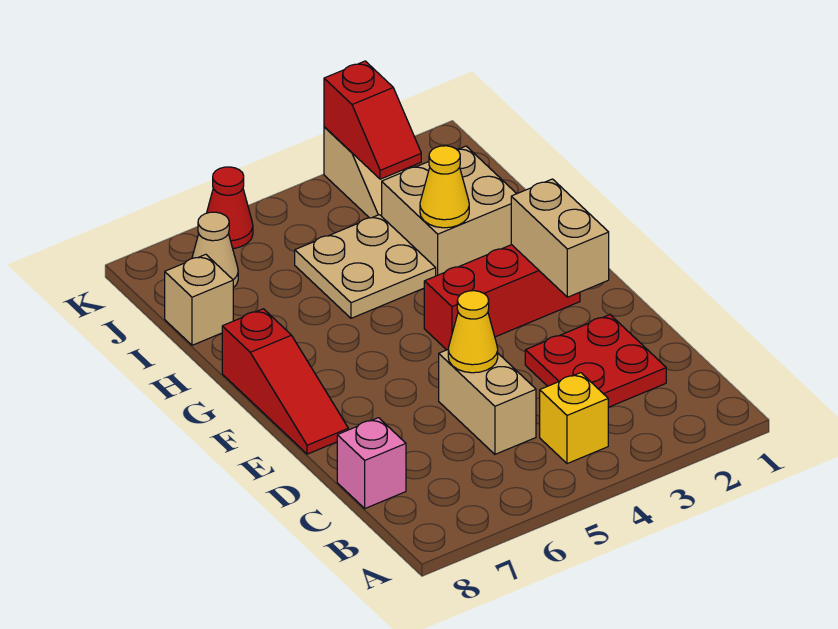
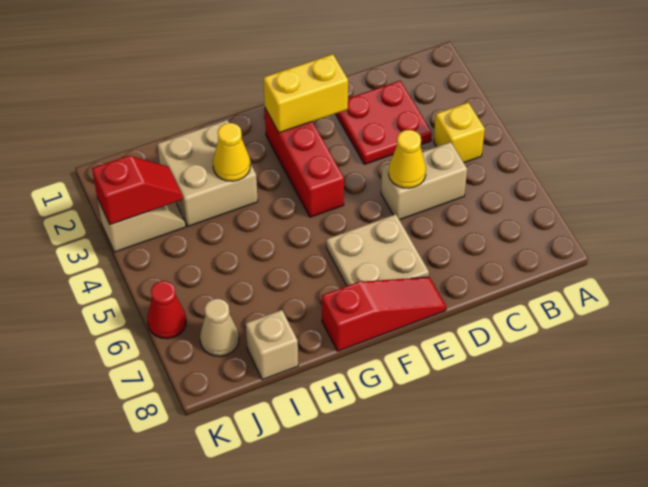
pink 1x1 brick [337,418,406,508] -> none
tan 1x2 brick [511,179,609,297] -> yellow 1x2 brick [263,54,348,133]
tan 2x2 plate [295,215,436,318] -> tan 2x2 plate moved to [326,214,429,286]

